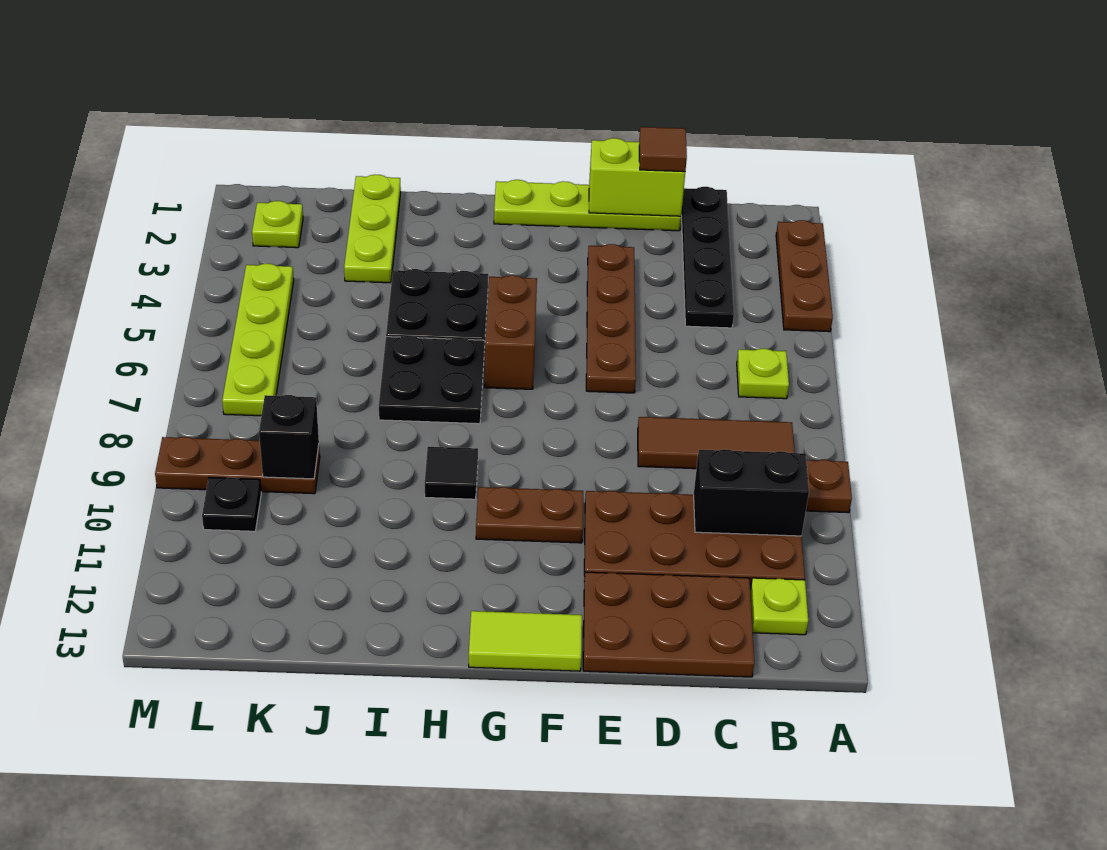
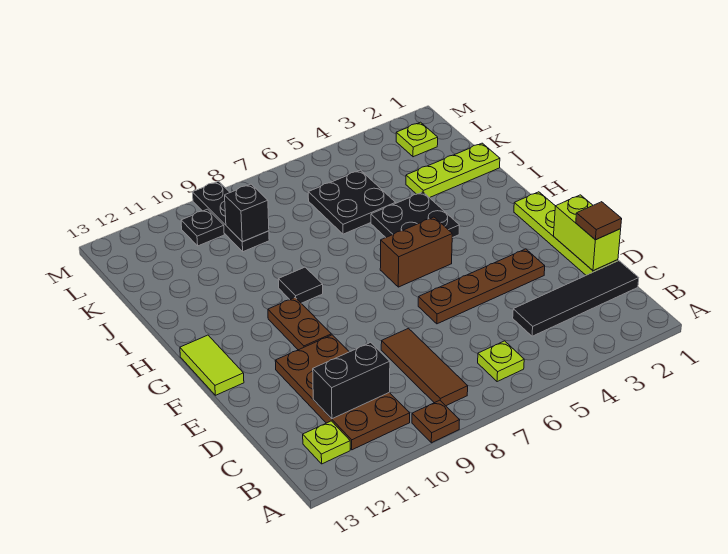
brown 1x3 plate [776,220,833,332] -> none
black 1x2 brick [694,449,809,536] -> black 1x2 brick turned to [313,342,390,419]
black 1x4 plate [681,187,734,328] -> black 1x4 tile [513,261,639,336]
brown 2x3 plate [583,572,754,677] -> none
black 2x2 plate [379,336,484,424] -> black 2x2 plate moved to [308,170,396,234]
brown 1x3 plate [155,437,320,494] -> black 1x3 plate [192,181,269,252]
lime 1x4 plate [222,264,294,416] -> none

